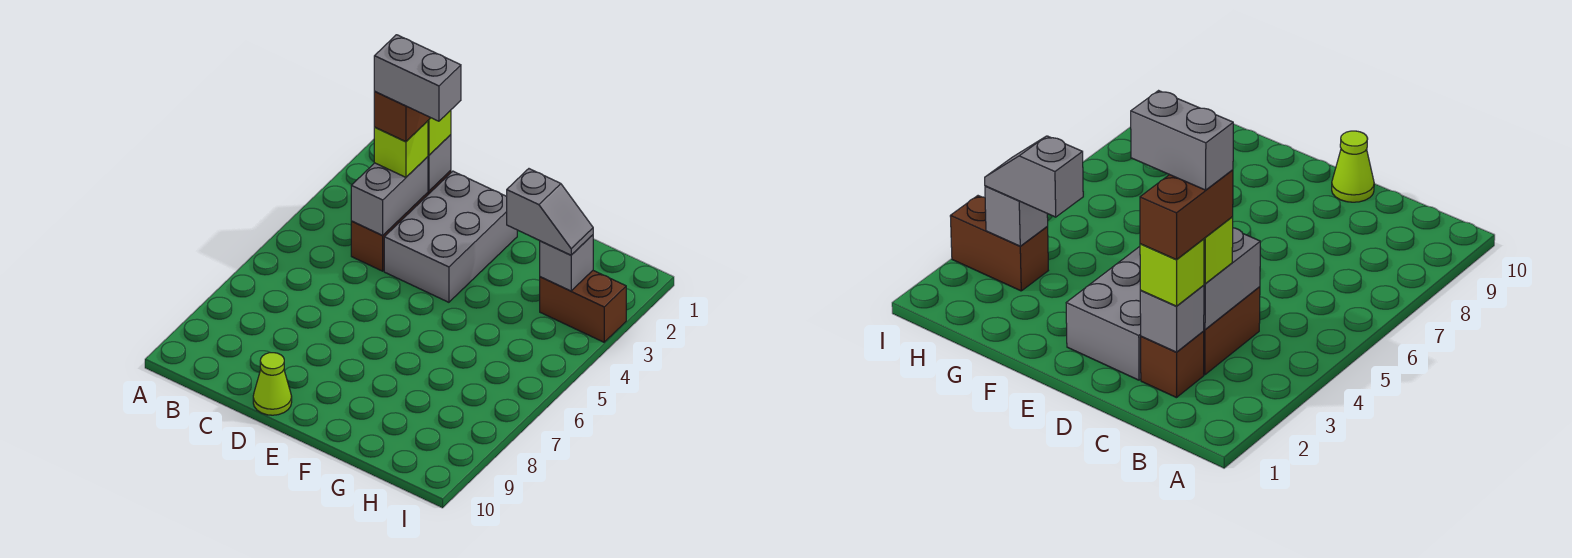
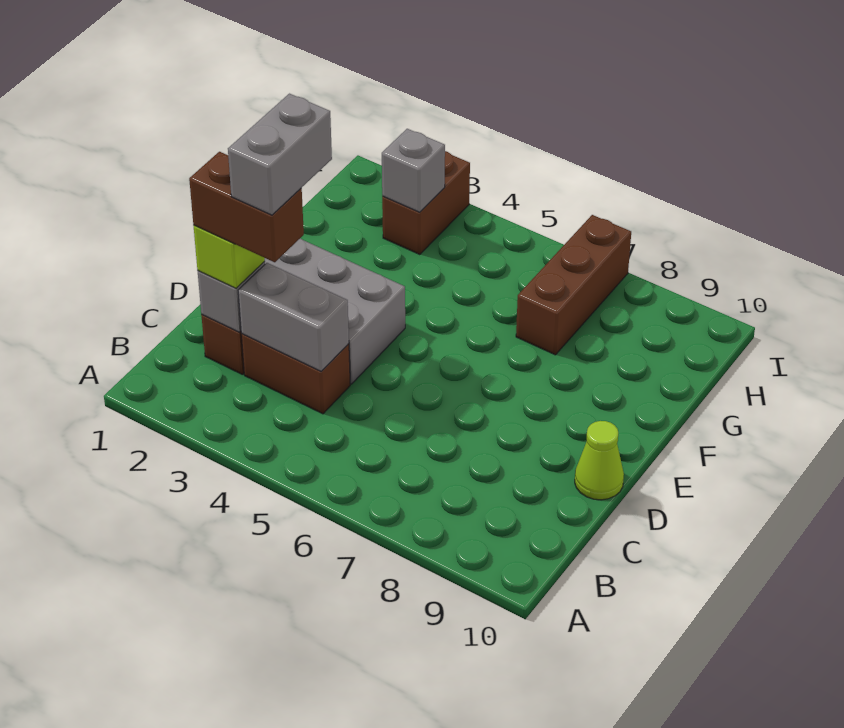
lime 1x1 brick [374,121,428,177] -> none
grey 1x2 slope [507,169,593,255] -> none
none -> brown 1x3 brick [516,215,631,355]

